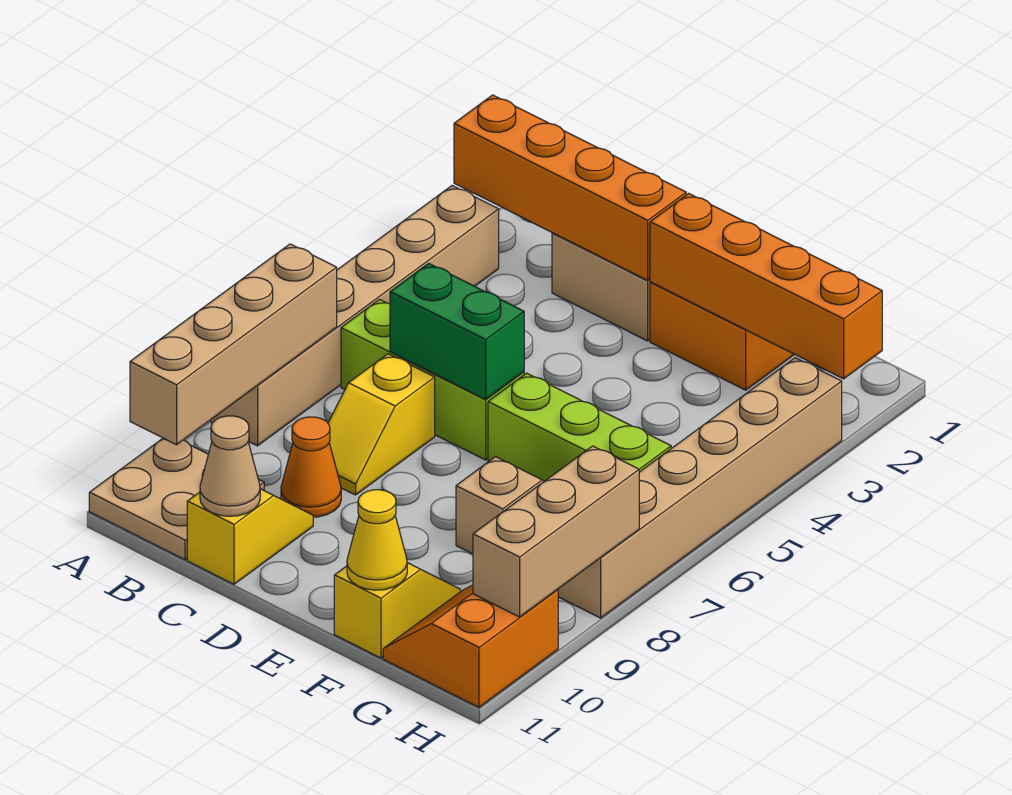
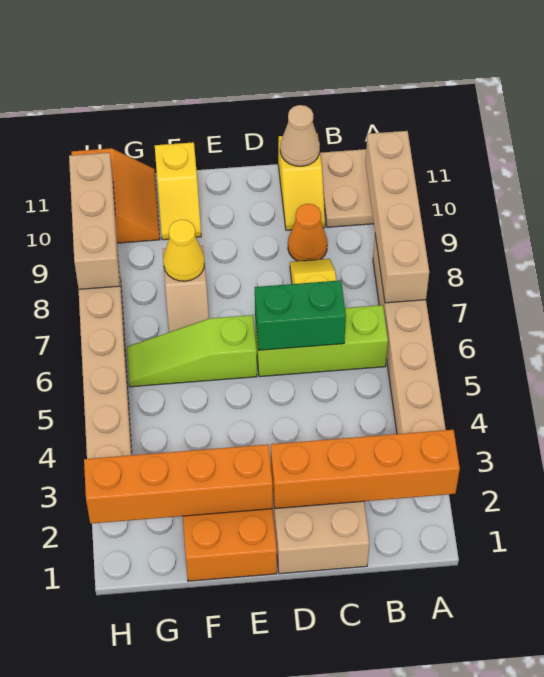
lime 1x3 brick [488,373,671,481] -> lime 1x3 slope [127,315,257,387]
yellow 1x1 cone [347,490,407,590] -> yellow 1x1 cone moved to [163,220,205,281]

